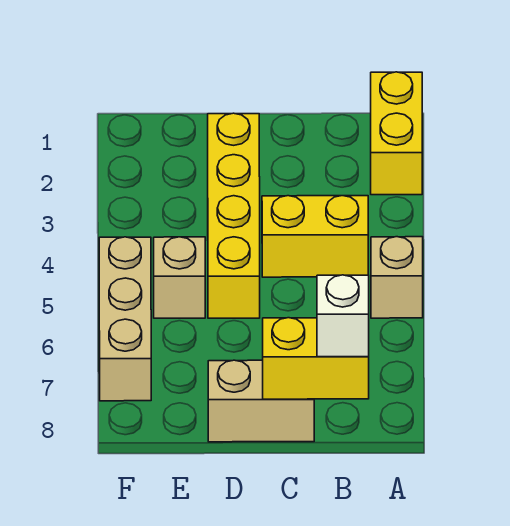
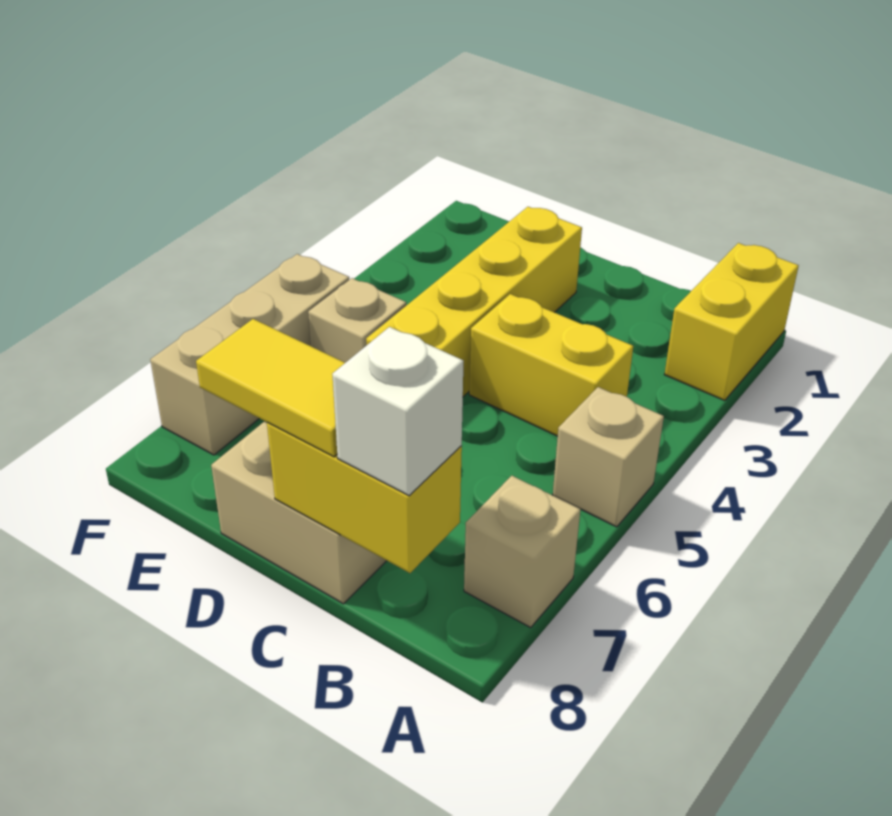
none -> tan 1x1 brick [464,476,581,627]
none -> yellow 1x2 tile [196,319,345,457]

